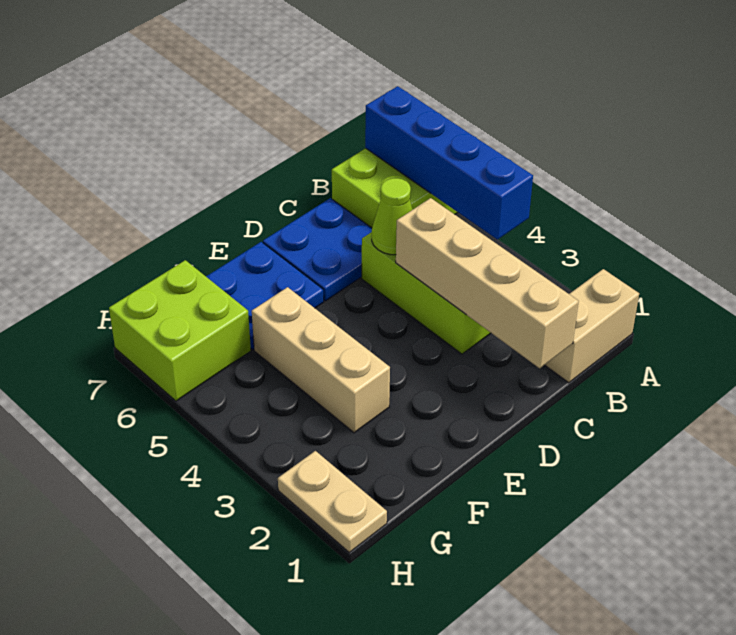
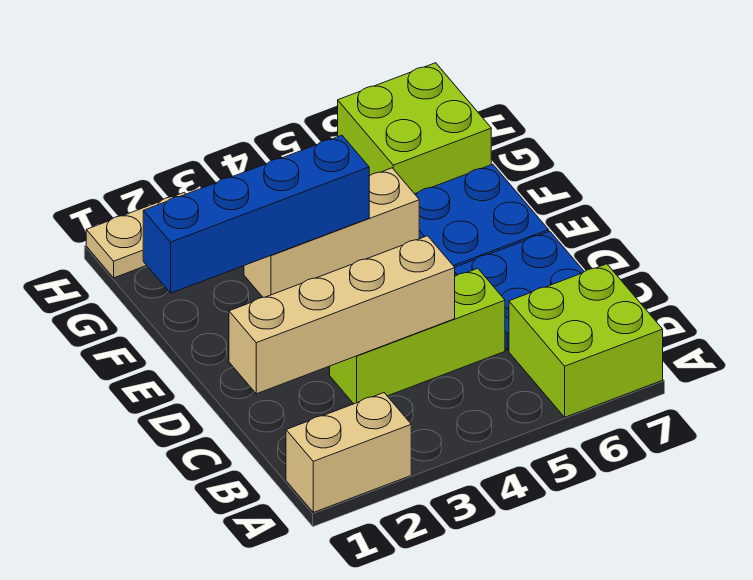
tan 1x2 brick [545,269,639,383] -> tan 1x2 brick turned to [286,393,411,512]
blue 1x4 brick [365,86,533,239] -> blue 1x4 brick moved to [143,135,369,293]
lime 1x1 cone [372,178,413,255] -> none

